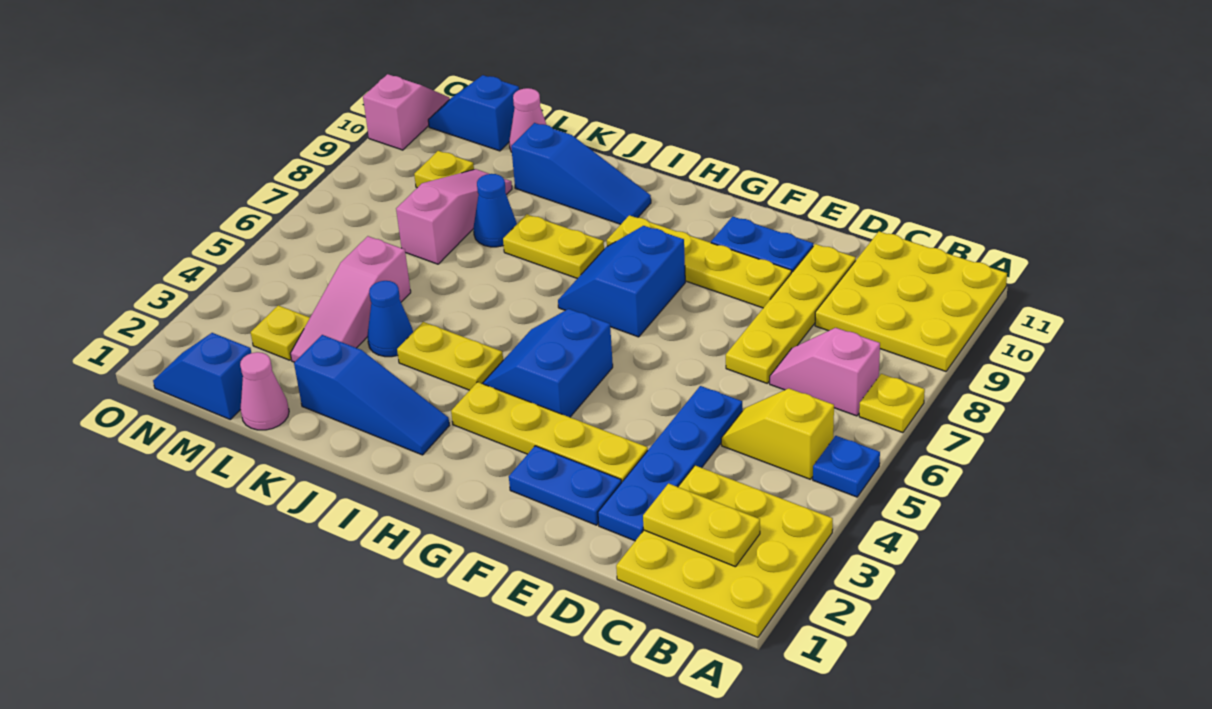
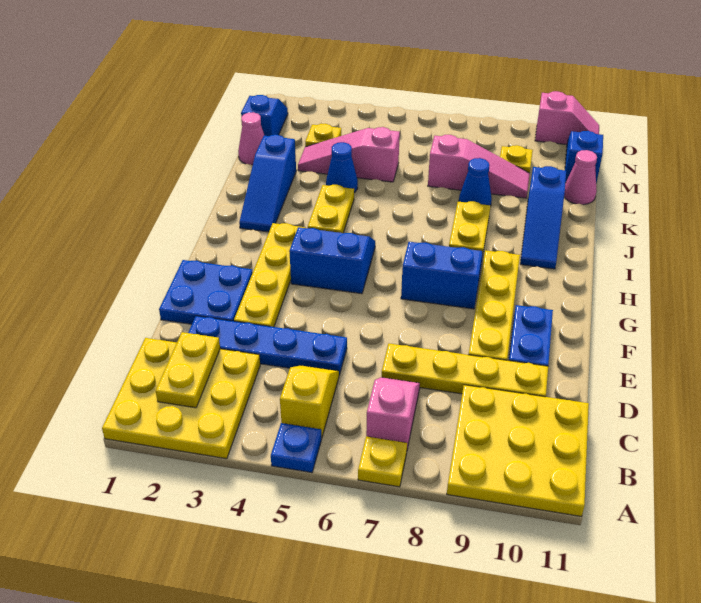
blue 1x2 plate [509,446,622,525] -> blue 2x2 plate [159,260,253,324]

